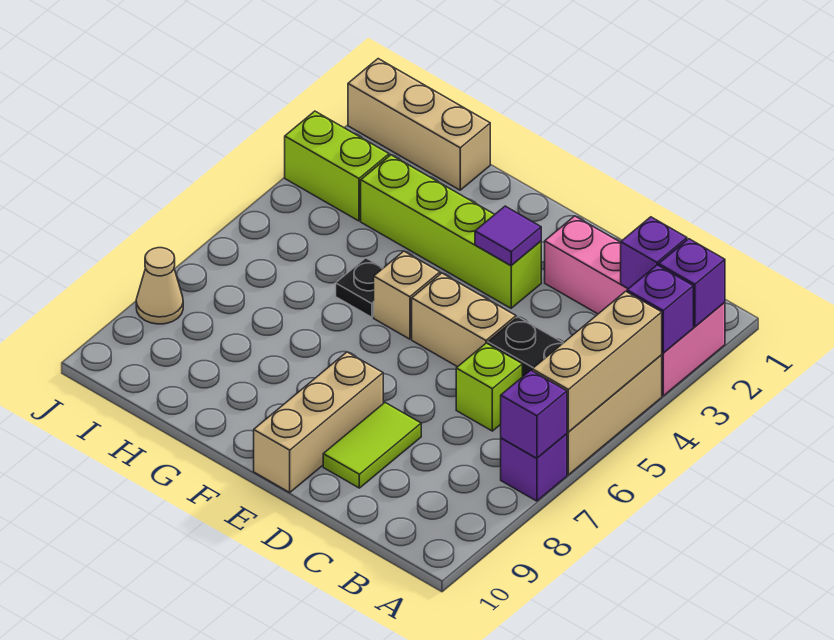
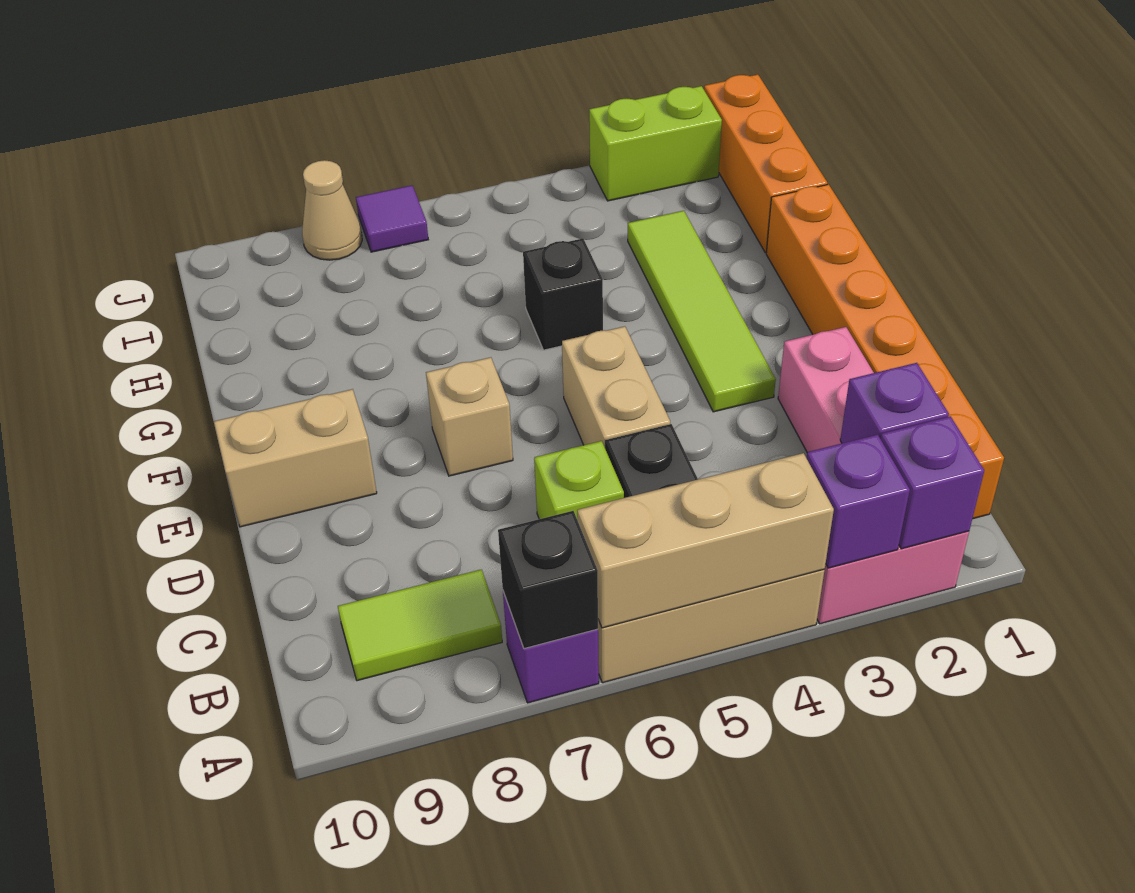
purple 1x1 brick [501,370,567,458] -> black 1x1 brick [498,511,598,649]
none -> orange 1x6 brick [766,184,1004,519]
lime 1x2 tile [323,403,421,488] -> lime 1x2 tile moved to [338,569,502,681]
lime 1x4 brick [361,155,541,308] -> lime 1x4 tile [628,211,776,412]
purple 1x1 tile [475,206,541,266] -> purple 1x1 tile moved to [356,185,428,252]
tan 1x3 brick [254,352,383,492] -> tan 1x2 brick [214,389,377,527]
tan 1x1 brick [374,251,440,339] -> tan 1x1 brick moved to [426,357,513,476]
black 1x1 plate [336,258,383,317] -> black 1x1 brick [523,239,603,350]
tan 1x3 brick [348,59,490,190] -> orange 1x3 brick [704,74,827,252]
lime 1x2 brick [285,111,389,221] -> lime 1x2 brick turned to [589,86,722,201]

